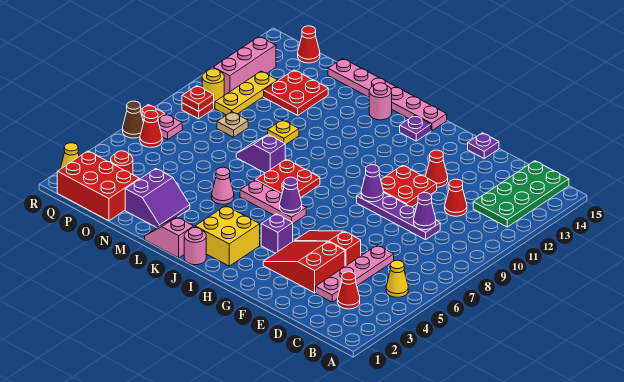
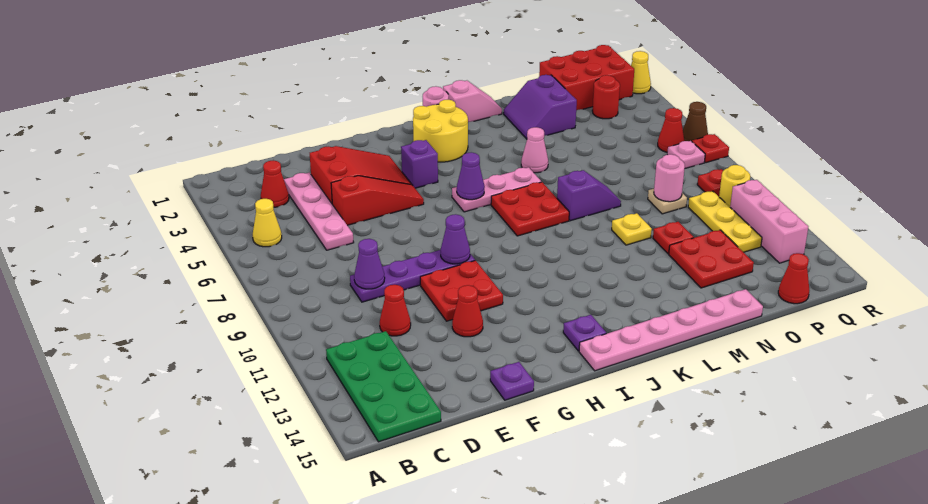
yellow 2x2 brick [195,206,260,266] -> yellow 2x2 round brick [413,100,468,162]
pink 1x1 round brick [369,83,392,120] -> pink 1x1 round brick moved to [654,154,685,202]
red 1x1 plate [182,86,214,111] -> red 1x1 plate moved to [653,222,694,254]

